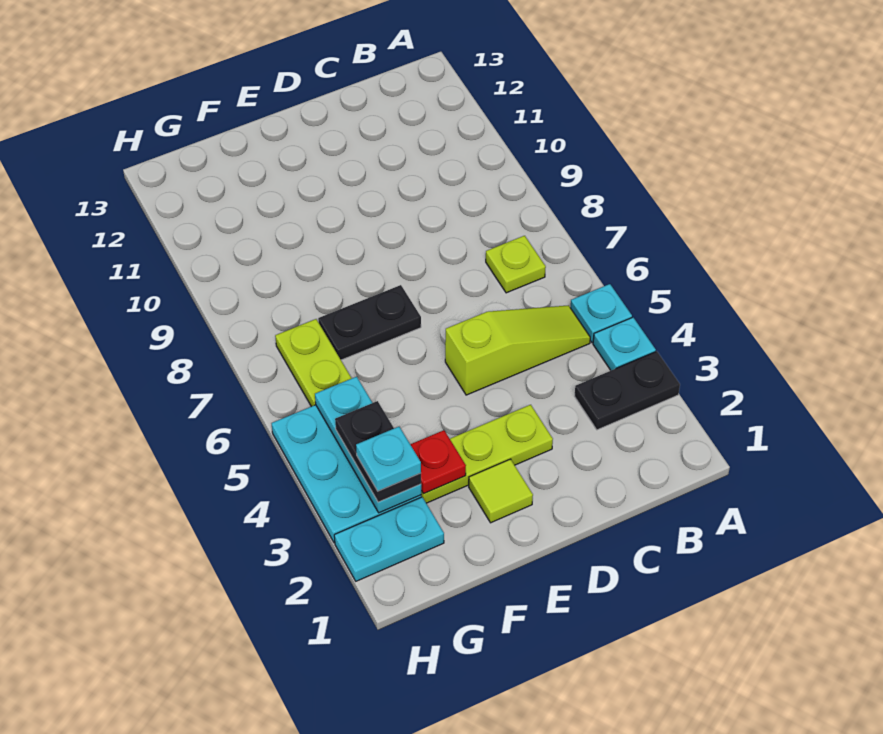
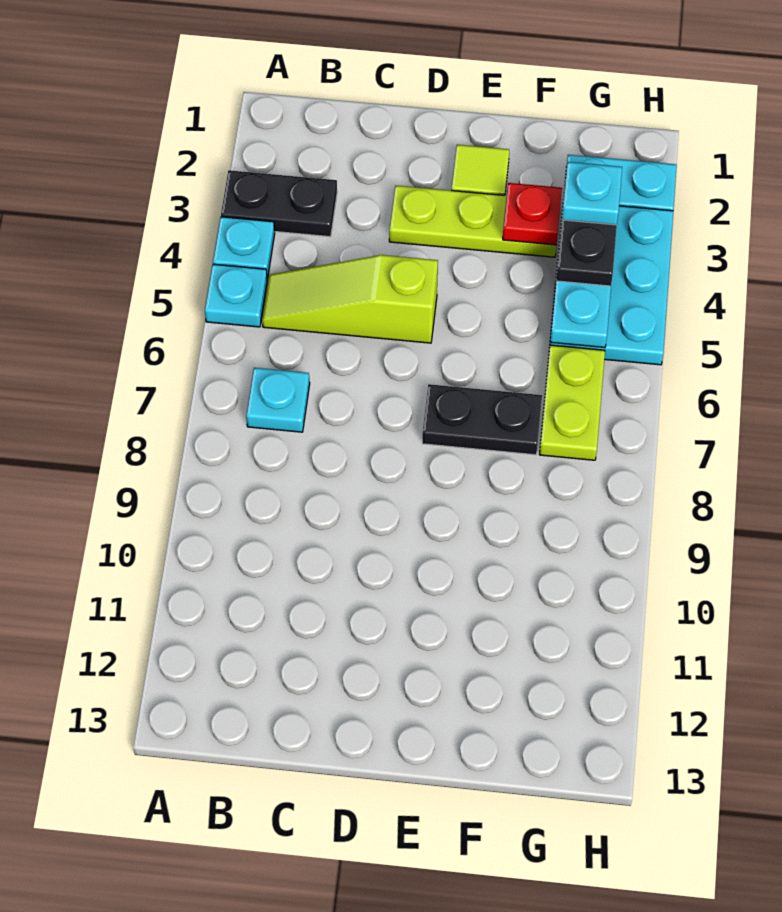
lime 1x1 plate [486,236,546,293] -> cyan 1x1 plate [246,368,310,432]

